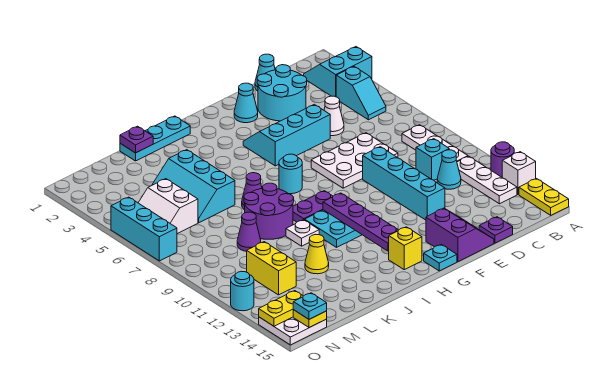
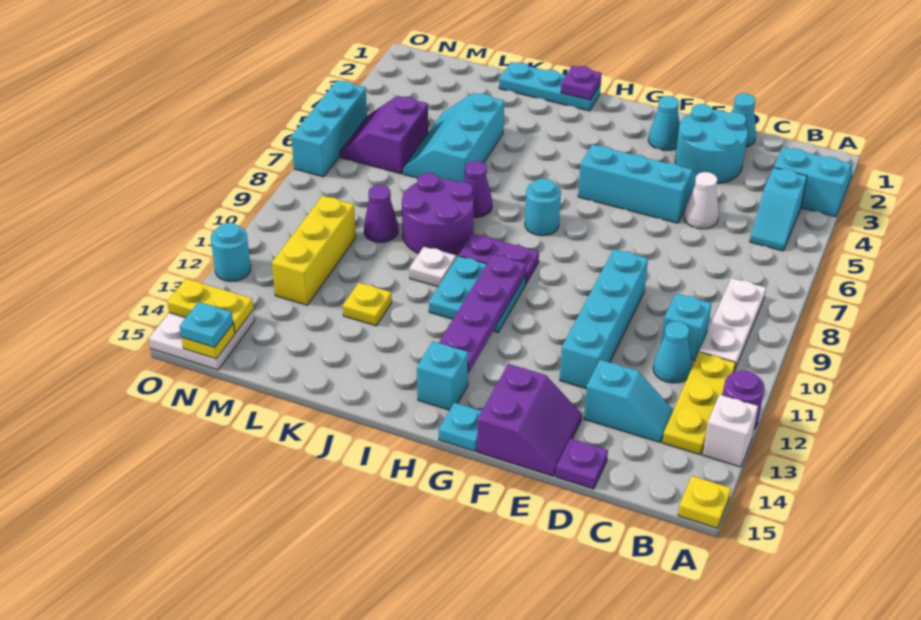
yellow 1x2 plate [519,179,569,215] -> yellow 1x1 plate [678,476,731,528]
white 1x3 plate [457,156,517,204] -> yellow 1x3 plate [662,352,735,455]
none -> cyan 1x2 slope [584,360,673,442]
white 2x3 plate [311,133,398,188] -> none
yellow 1x1 brick [389,227,422,270] -> cyan 1x1 brick [417,341,468,410]
purple 1x1 plate [120,126,153,153] -> purple 1x1 plate moved to [561,66,602,100]
yellow 1x1 cone [305,234,329,274] -> yellow 1x1 plate [343,283,392,326]
white 2x2 slope [138,179,198,233] -> purple 2x2 slope [340,96,428,174]
yellow 1x2 brick [247,242,296,295] -> yellow 1x3 brick [272,196,356,305]

